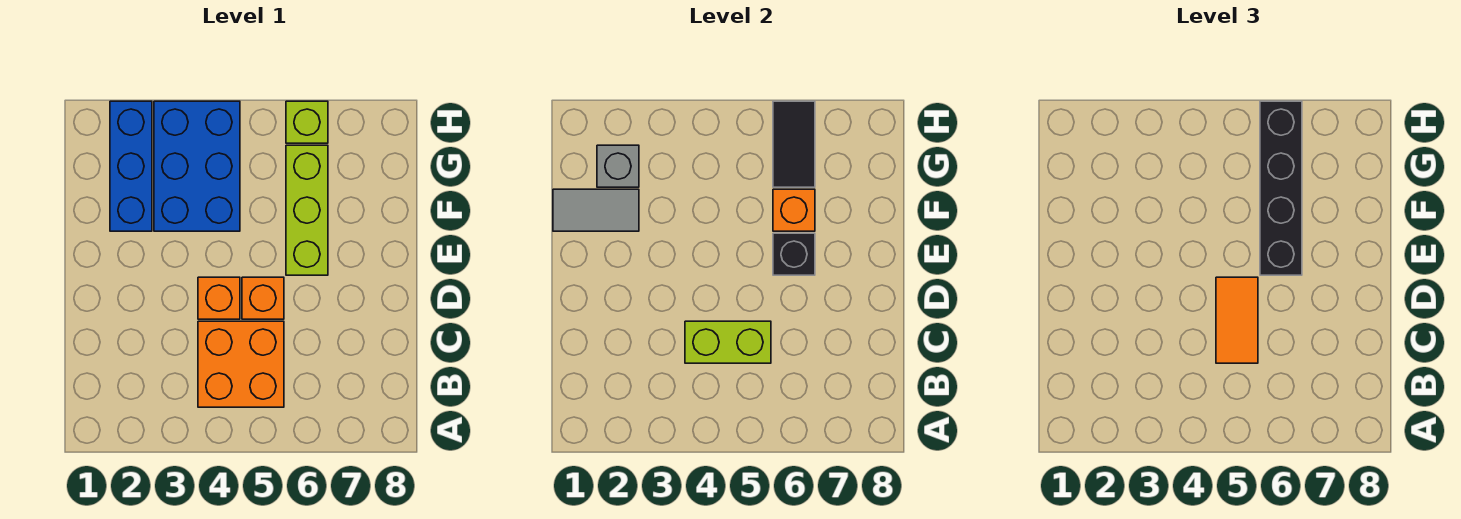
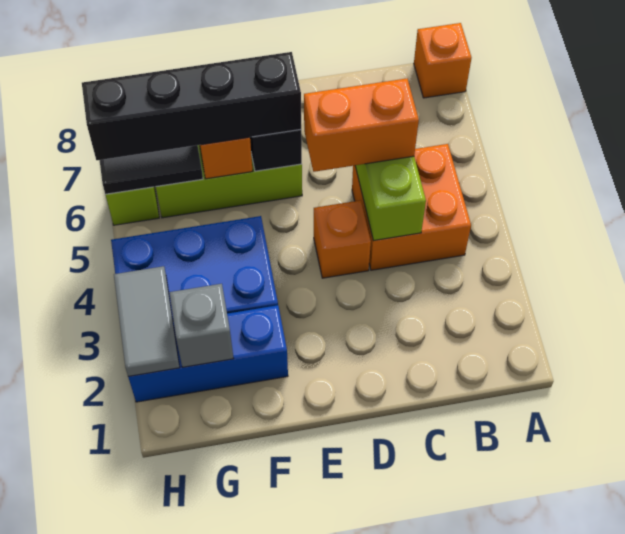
orange 1x2 tile [1216,277,1258,363] -> orange 1x2 brick [304,78,419,172]
orange 1x1 brick [242,277,284,319] -> orange 1x1 brick moved to [414,23,471,98]
grey 1x2 tile [553,189,639,231] -> grey 1x2 tile moved to [114,266,180,376]

